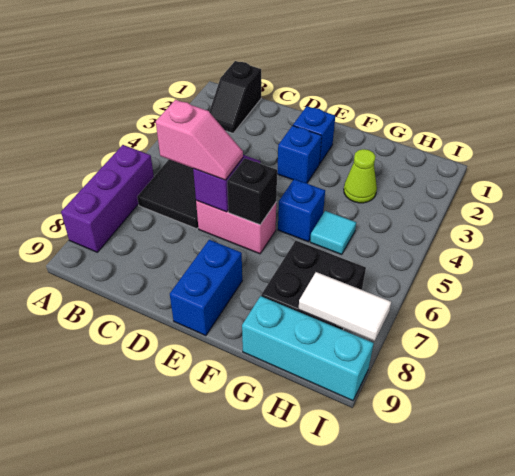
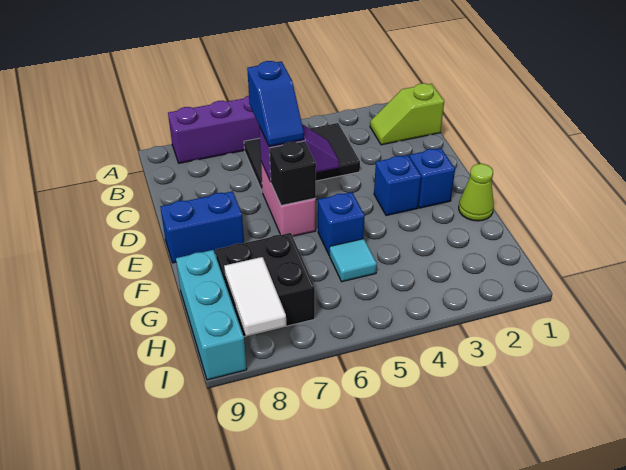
black 1x2 slope [209,61,261,133] -> lime 1x2 slope [370,83,444,145]
pink 1x2 slope [156,100,243,180] -> blue 1x2 slope [247,61,304,146]
lime 1x1 cone [344,149,377,203] -> lime 1x1 cone moved to [459,164,494,221]

